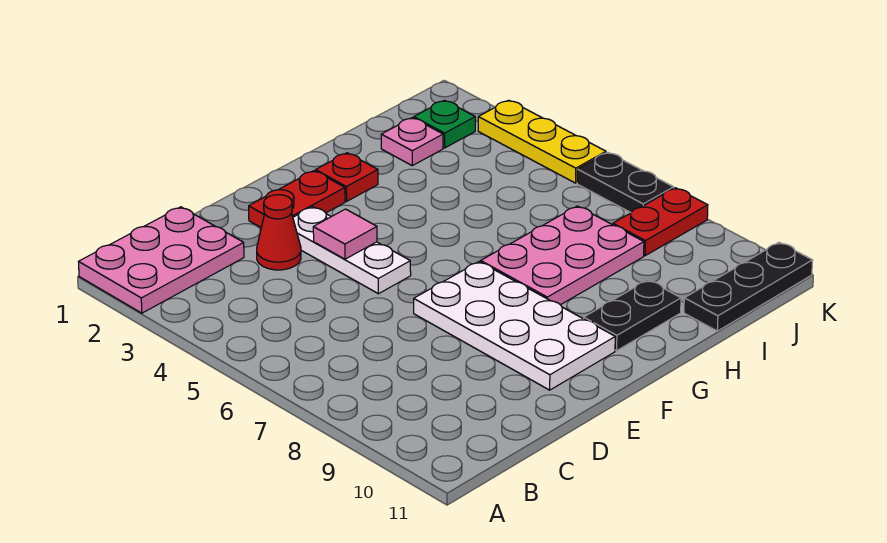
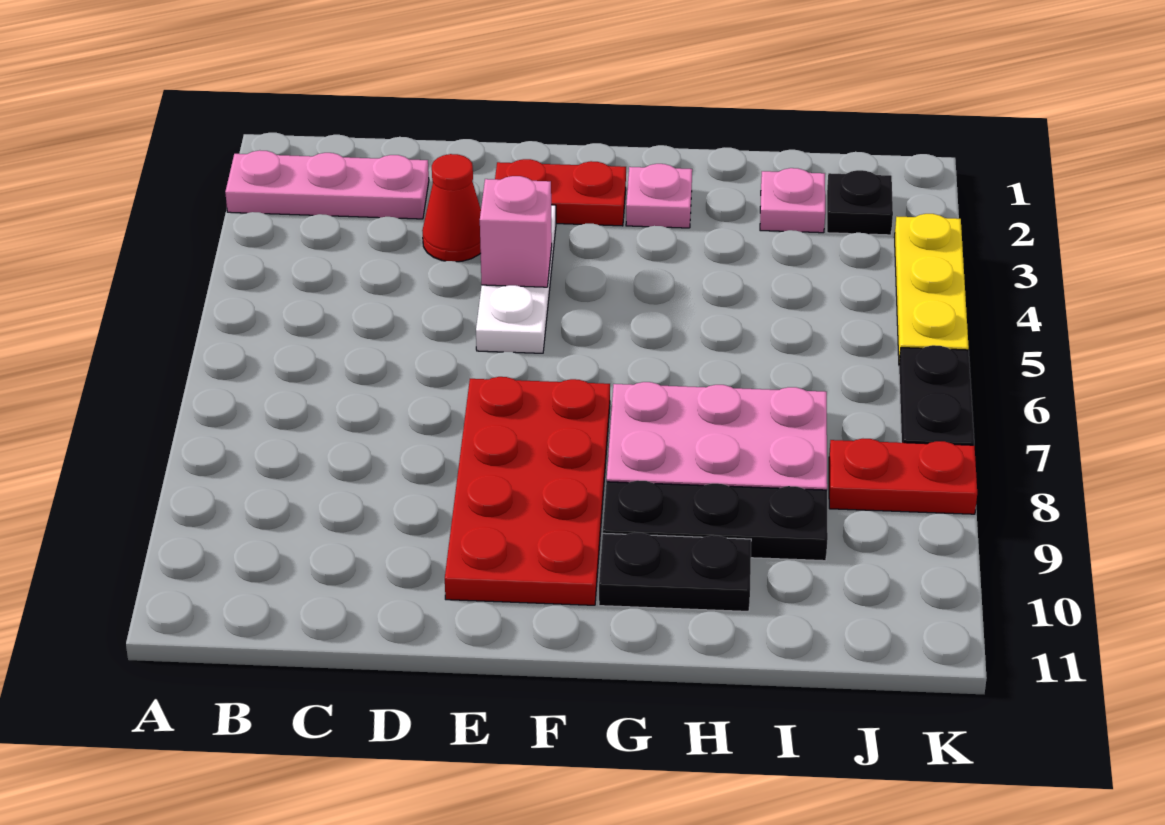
pink 2x3 plate [79,207,244,313] -> pink 1x3 plate [225,150,429,219]
pink 1x1 tile [313,209,377,259] -> pink 1x1 brick [480,176,552,287]
white 2x4 plate [414,262,615,390] -> red 2x4 plate [445,377,610,605]
red 1x1 plate [316,153,378,201] -> pink 1x1 plate [626,164,692,228]
black 1x3 plate [684,242,813,331] -> black 1x3 plate moved to [603,480,828,561]
green 1x1 plate [414,100,475,148] -> black 1x1 plate [827,170,893,235]

